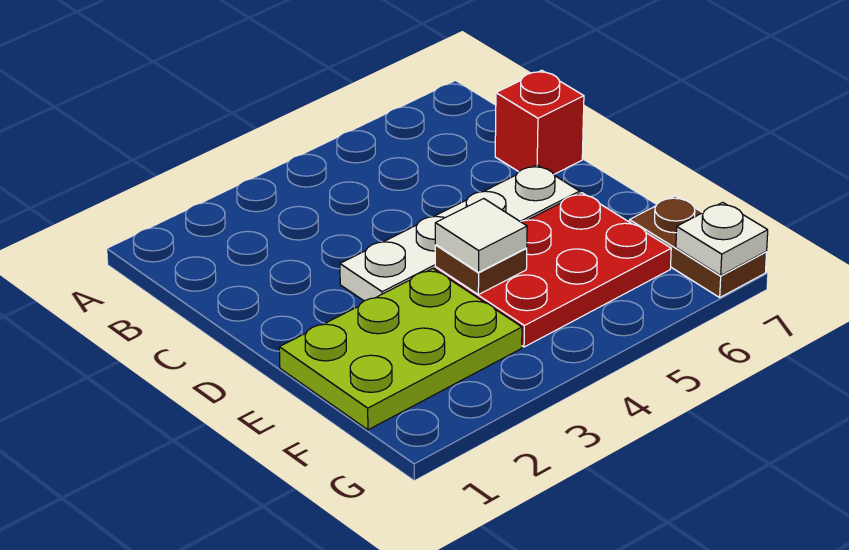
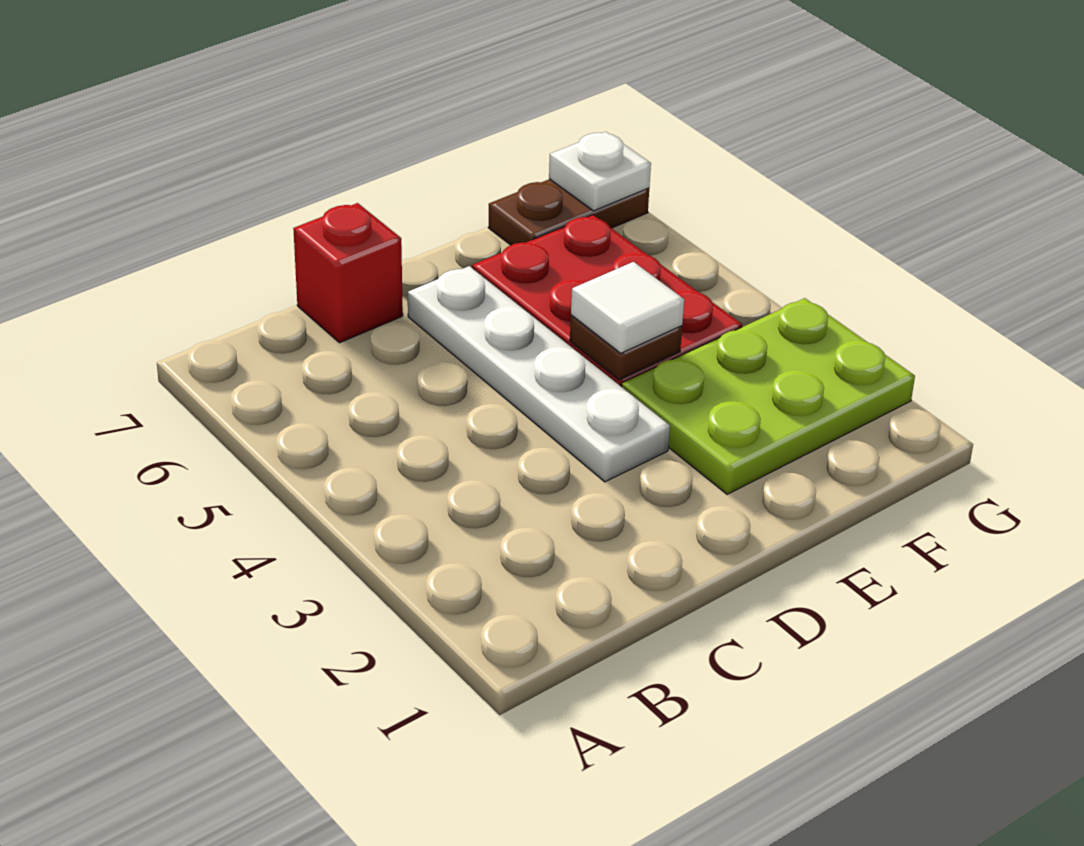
lime 2x3 plate [279,269,522,430] -> lime 2x3 plate turned to [621,298,915,494]

